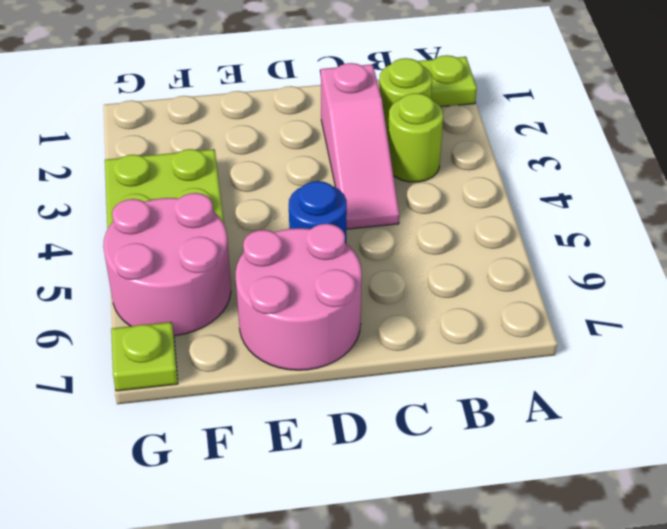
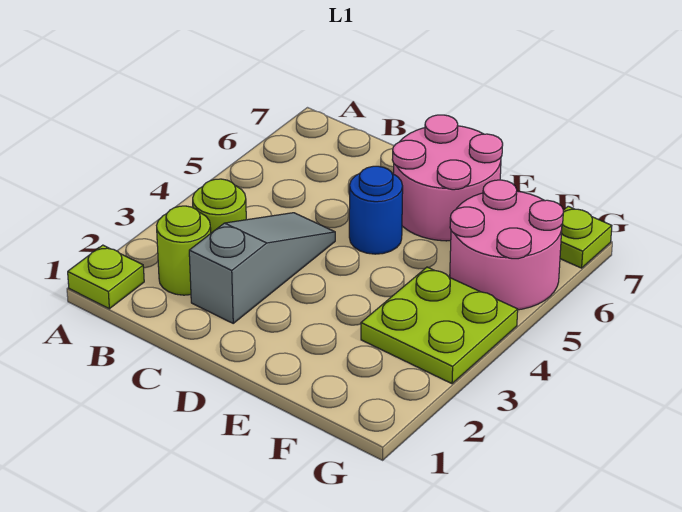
pink 1x3 slope [321,63,399,229] -> grey 1x3 slope [189,213,335,323]

